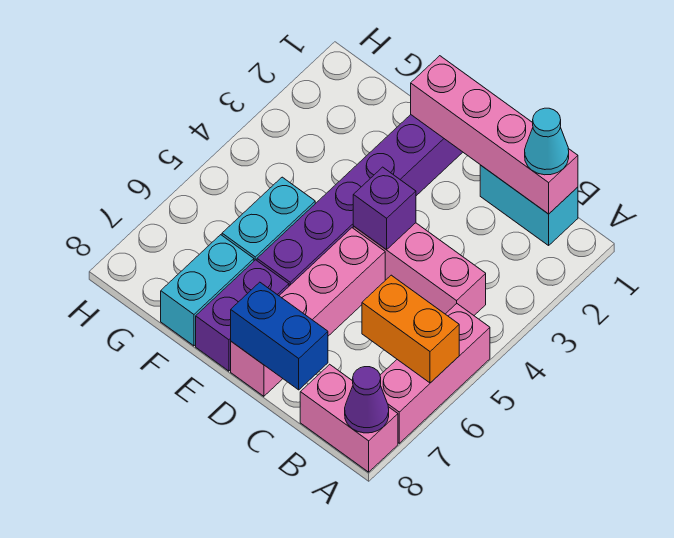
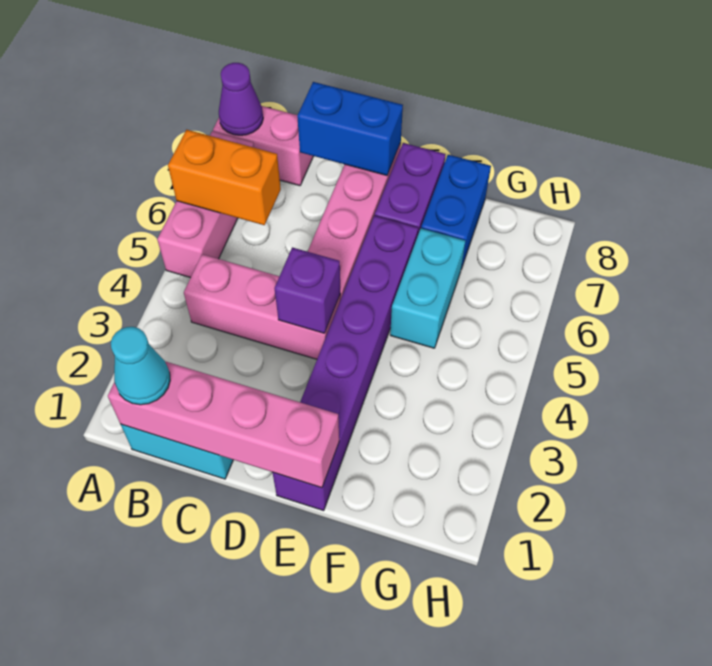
cyan 1x2 brick [161,235,254,346] -> blue 1x2 brick [421,155,491,269]

